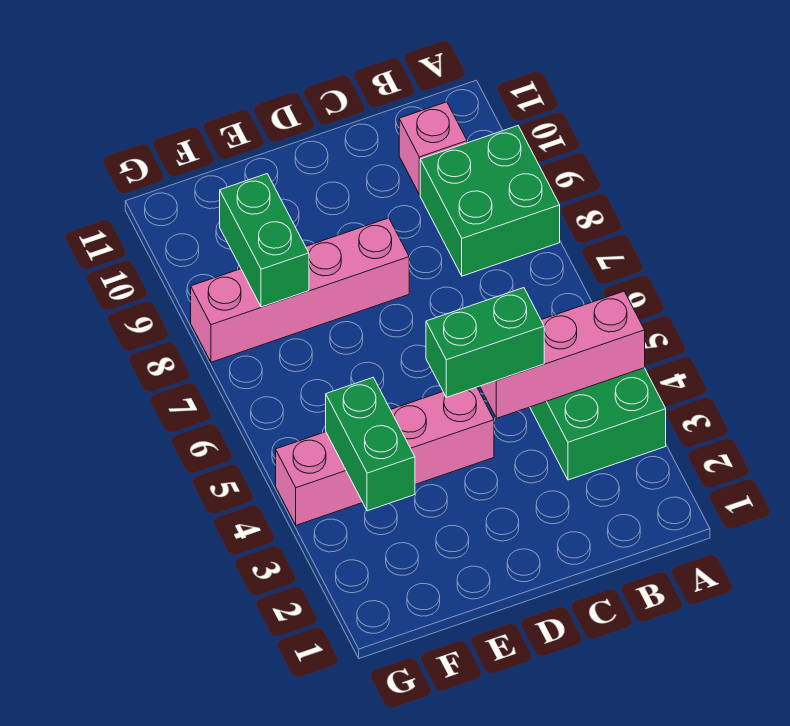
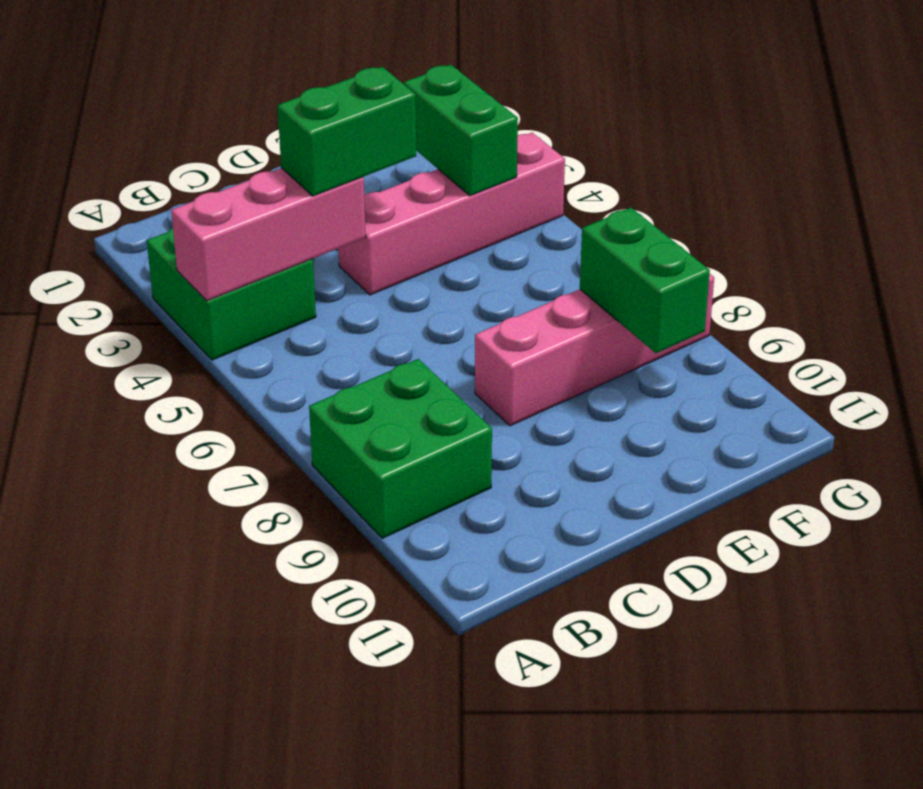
pink 1x1 brick [399,102,467,195] -> none

